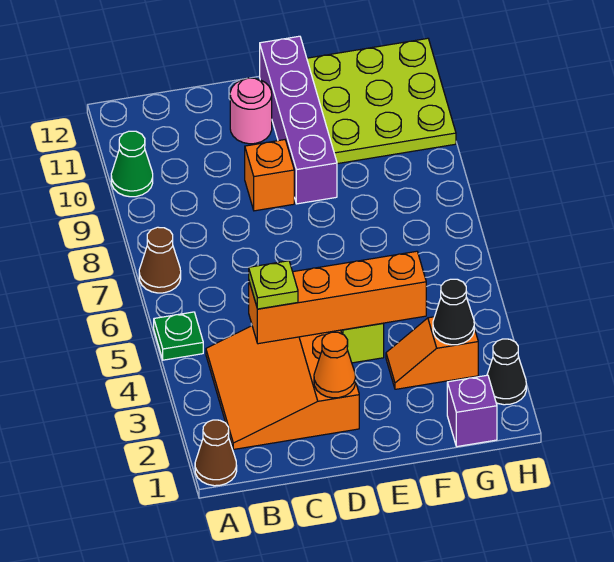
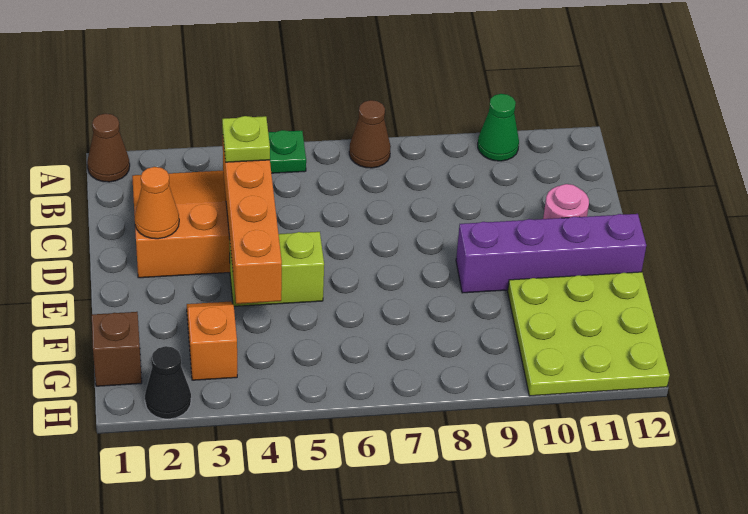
orange 1x1 brick [245,140,294,211] -> none
purple 1x1 brick [447,375,497,447] -> brown 1x1 brick [92,312,142,386]
black 1x1 cone [433,279,474,345] -> none

